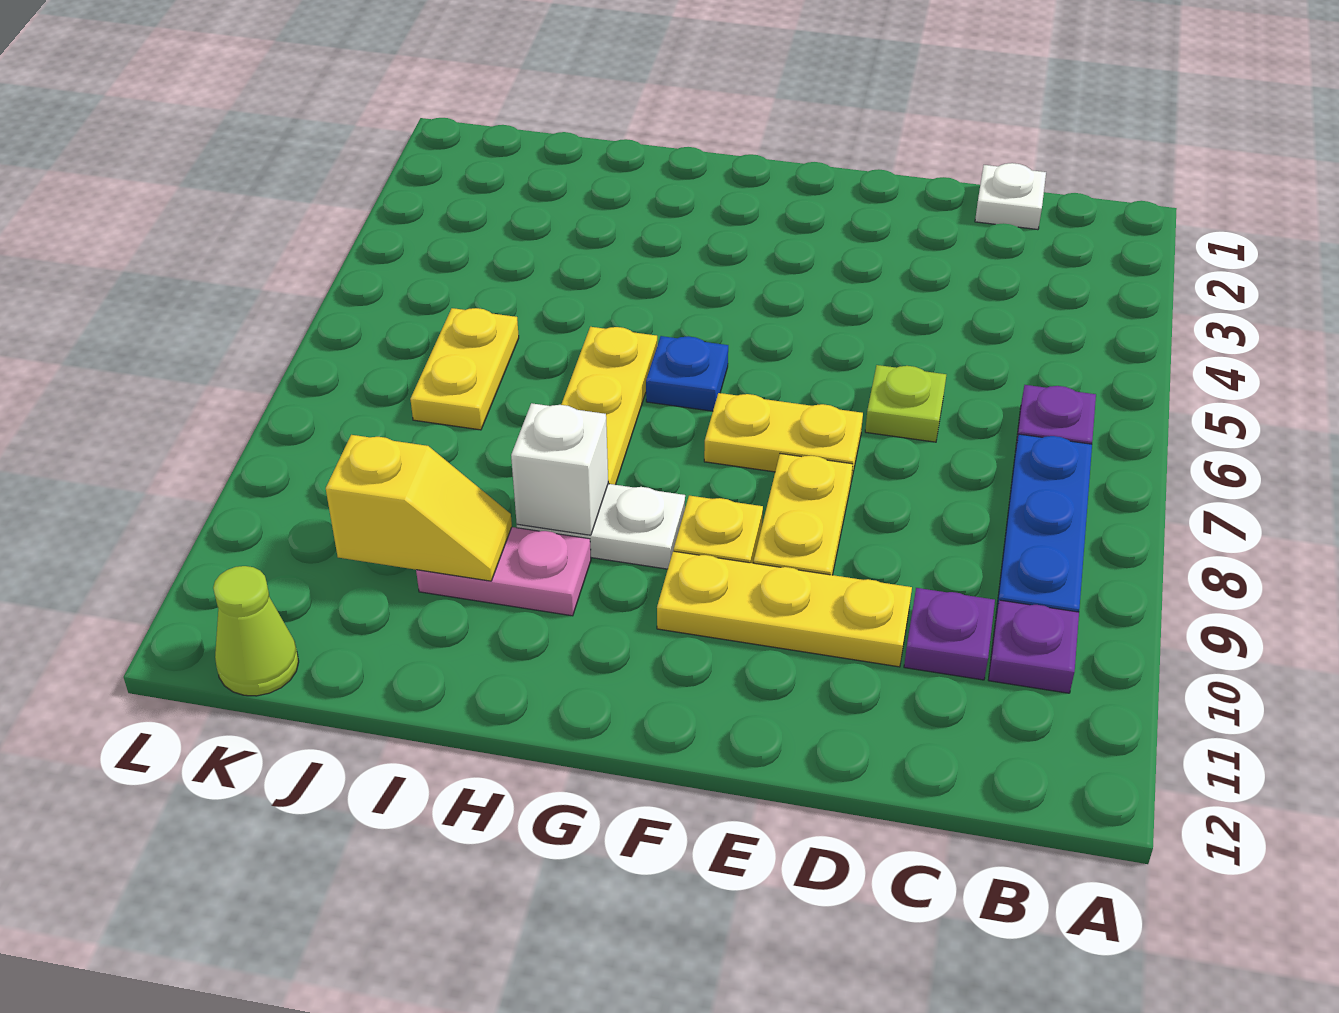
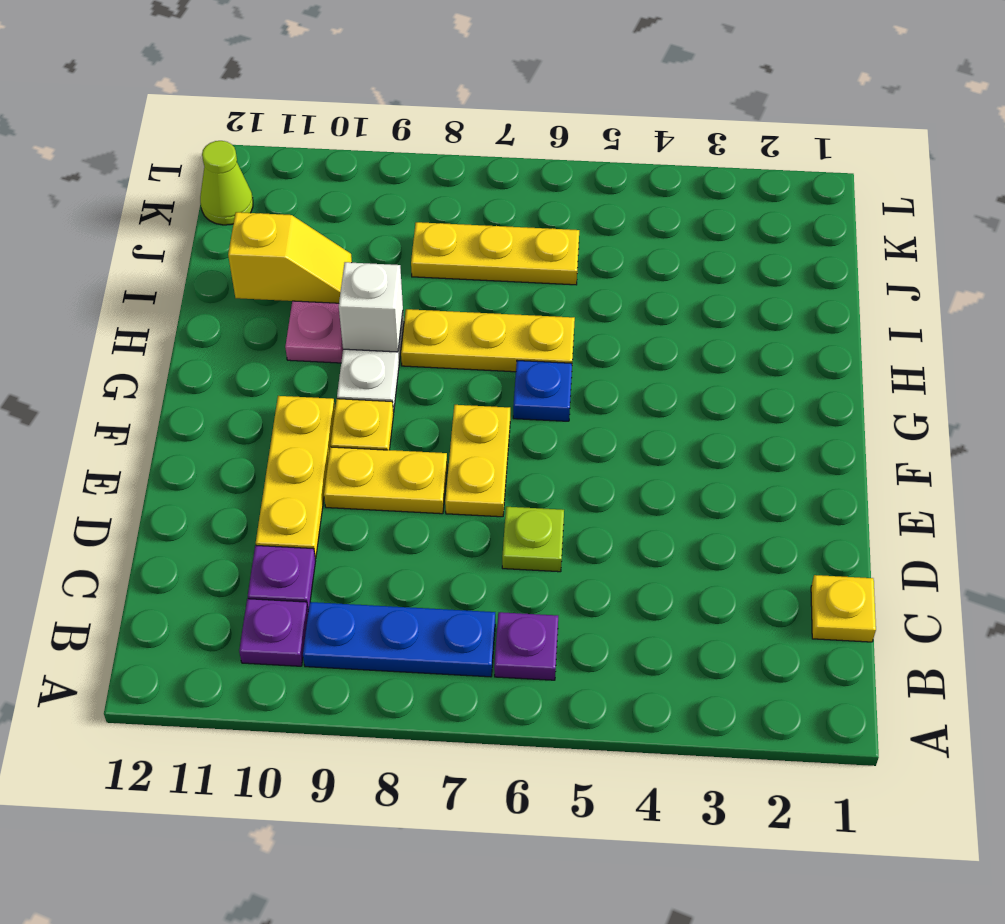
white 1x1 plate [975,163,1046,230] -> yellow 1x1 plate [811,575,876,642]
yellow 1x2 slope [326,435,512,581] -> yellow 1x2 slope turned to [228,212,352,303]
yellow 1x2 plate [410,308,519,430] -> yellow 1x3 plate [411,222,579,285]

